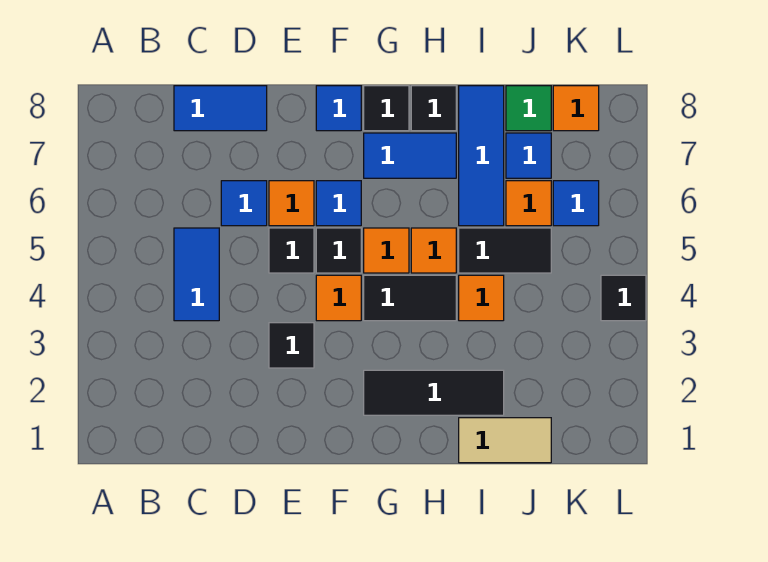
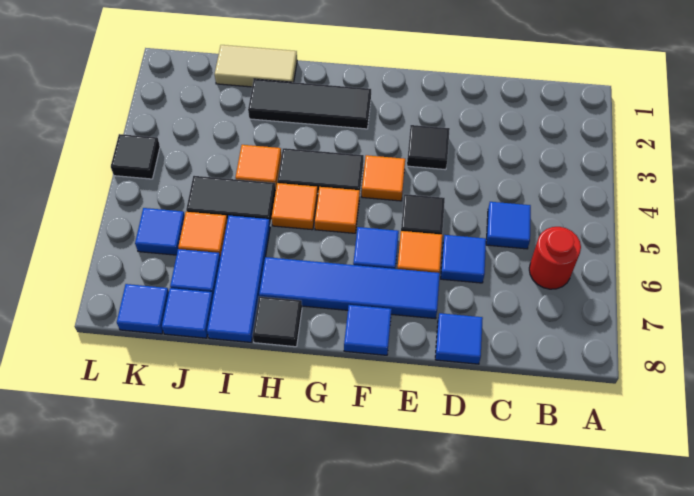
none -> red 1x1 round brick [529,227,581,289]
blue 1x2 tile [174,228,219,321] -> blue 1x1 tile [486,202,531,249]
blue 1x2 tile [174,86,267,131] -> blue 1x1 tile [435,313,483,364]
black 1x1 tile [316,228,361,273] -> none
blue 1x2 tile [364,133,456,178] -> blue 1x4 tile [259,257,440,319]
black 1x1 tile [364,86,409,131] -> none
green 1x1 tile [506,86,551,131] -> blue 1x1 tile [162,288,213,338]
orange 1x1 tile [553,86,599,131] -> blue 1x1 tile [117,284,169,334]

